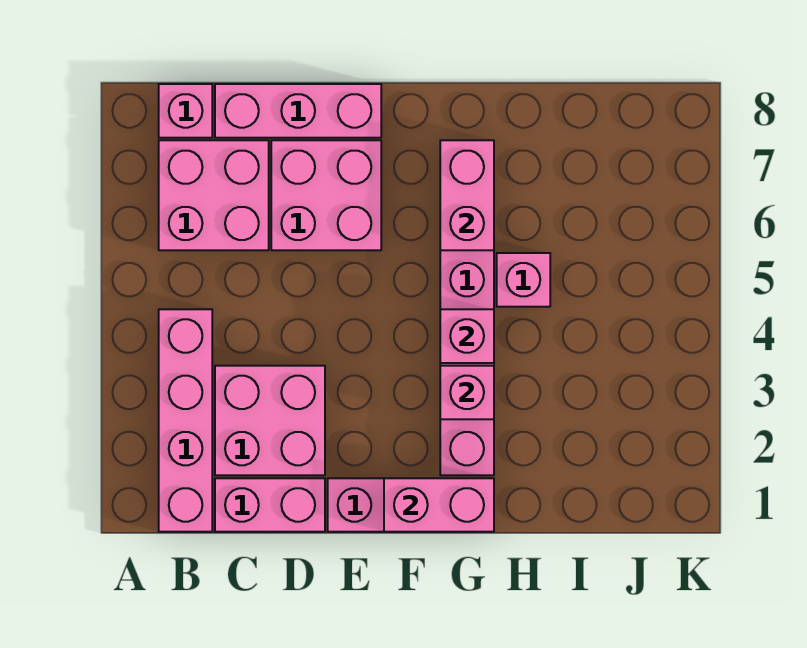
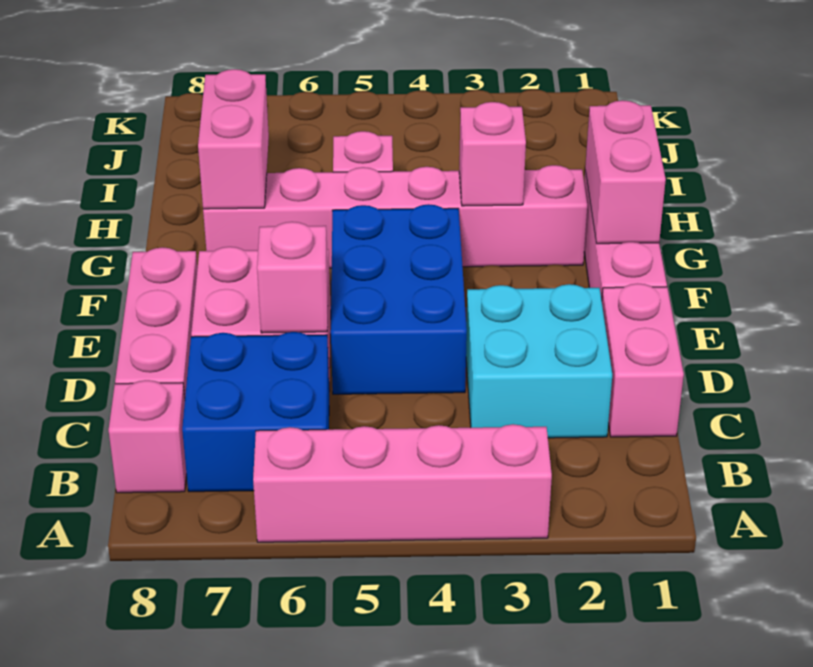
pink 1x4 brick [159,309,212,532] -> pink 1x4 brick moved to [253,424,552,542]
pink 2x2 brick [159,140,269,250] -> blue 2x2 brick [182,332,329,492]
pink 2x2 brick [215,366,325,475] -> cyan 2x2 brick [466,284,612,438]
none -> blue 2x3 brick [331,204,467,394]
pink 1x1 brick [440,309,494,363] -> pink 1x1 brick moved to [257,222,328,333]
pink 1x2 brick [440,140,494,250] -> pink 1x2 brick turned to [198,69,269,209]

